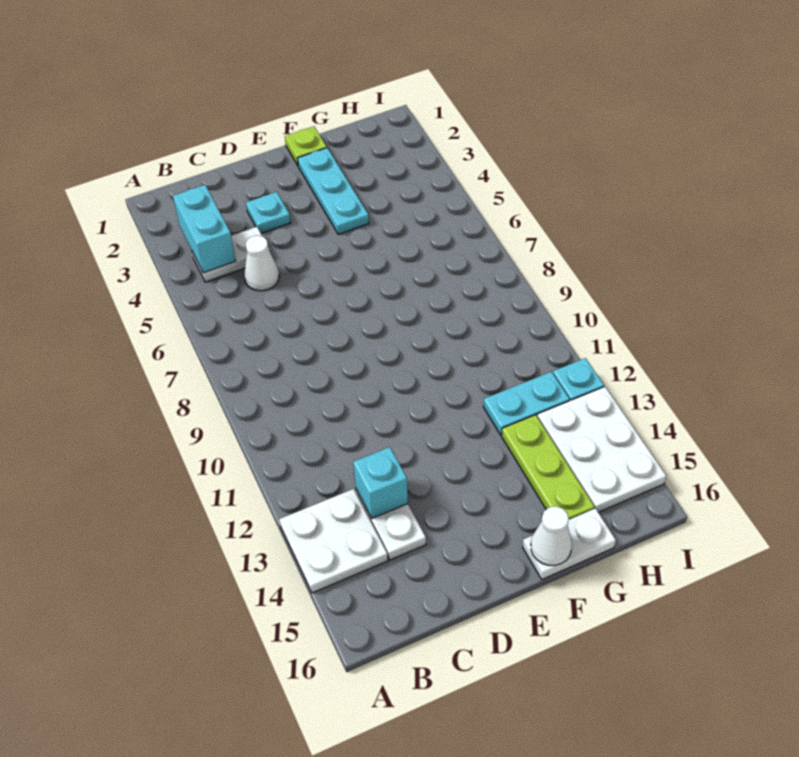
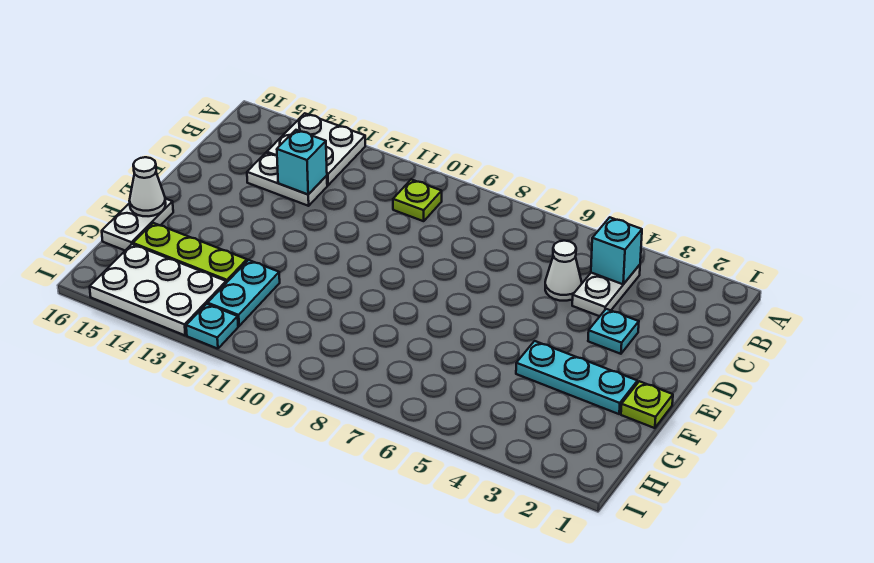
cyan 1x2 brick [173,185,236,273] -> cyan 1x1 brick [591,217,642,284]
none -> lime 1x1 plate [393,179,442,221]

